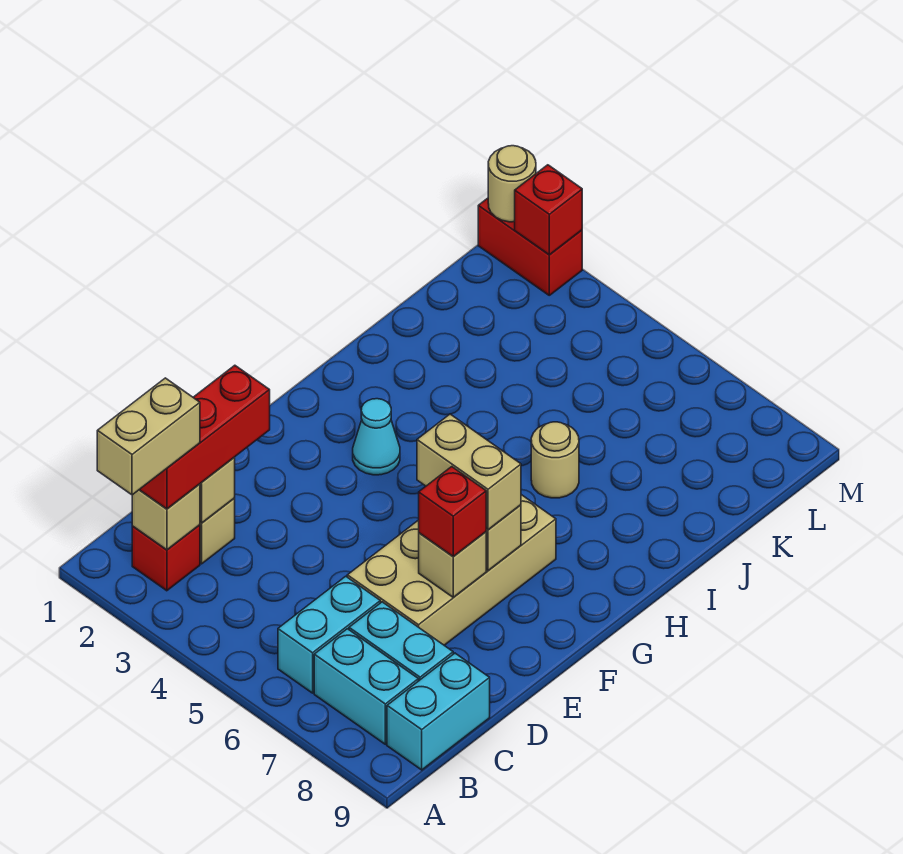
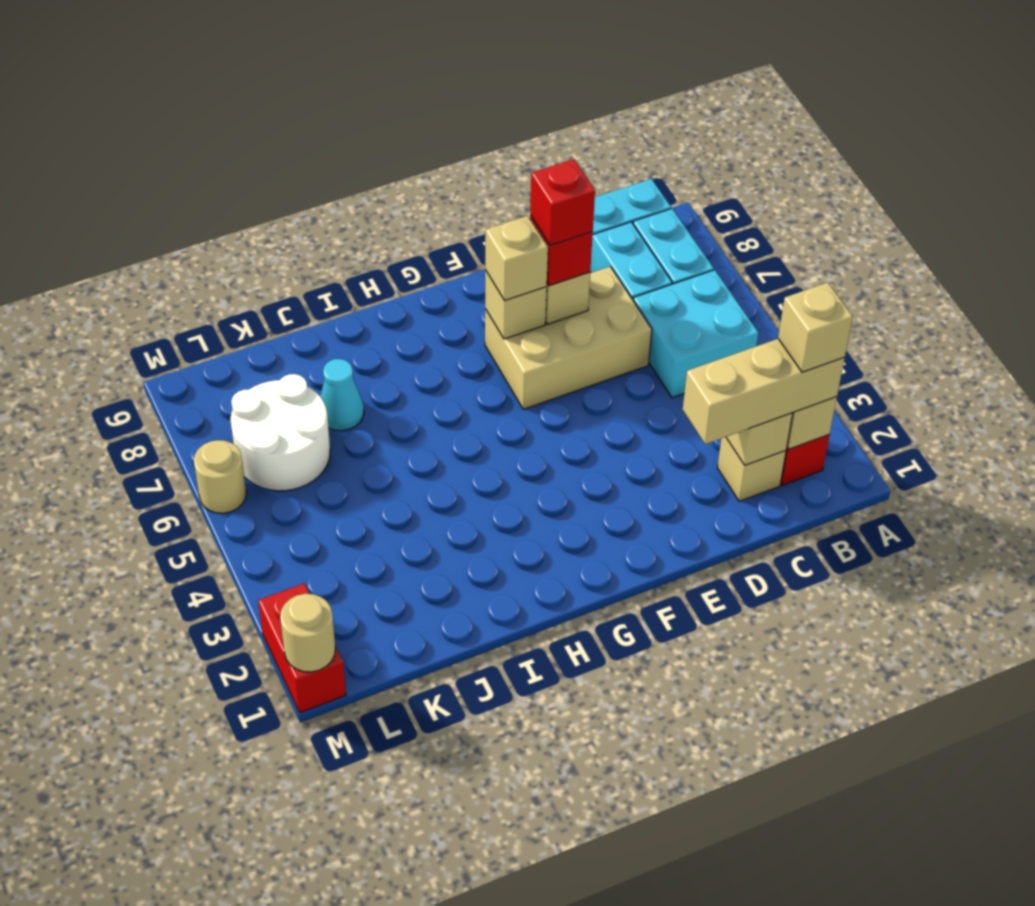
tan 1x2 brick [97,378,200,495] -> tan 1x1 brick [778,283,853,372]
red 1x3 brick [139,365,270,509] -> tan 1x3 brick [683,339,845,444]
cyan 1x2 brick [278,576,380,693] -> cyan 2x2 brick [633,270,758,398]
tan 2x4 brick [347,495,556,645] -> tan 2x3 brick [485,267,652,409]
tan 1x2 brick [417,414,521,530] -> tan 1x1 brick [485,216,548,300]
cyan 1x1 cone [353,399,400,475] -> cyan 1x1 cone moved to [320,359,364,431]
tan 1x1 round brick [531,422,579,498] -> tan 1x1 round brick moved to [194,440,246,513]
none -> white 2x2 round brick [231,374,330,491]
red 1x1 brick [515,165,582,255] -> red 1x1 brick moved to [530,159,595,245]

